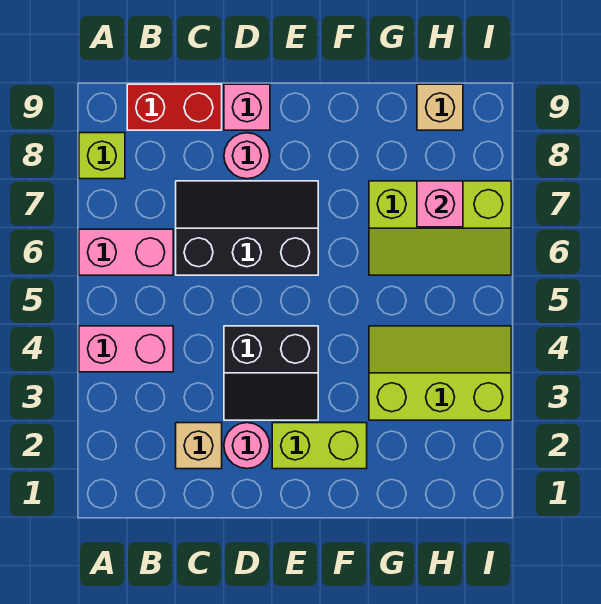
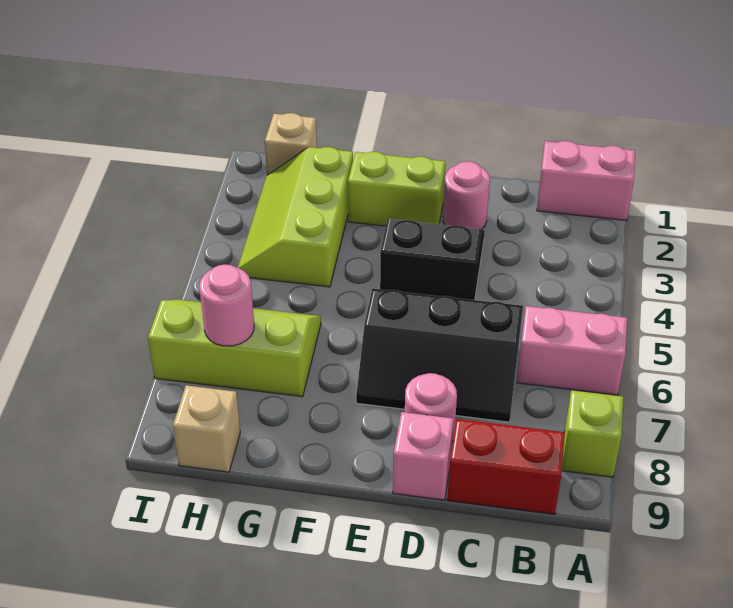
pink 1x2 brick [79,326,173,372] -> pink 1x2 brick moved to [537,141,635,221]
tan 1x1 brick [176,423,222,469] -> tan 1x1 brick moved to [265,113,317,175]
lime 2x3 slope [369,326,511,420] -> lime 2x3 slope turned to [238,147,353,287]
pink 1x1 brick [417,181,463,227] -> pink 1x1 round brick [199,265,254,346]

